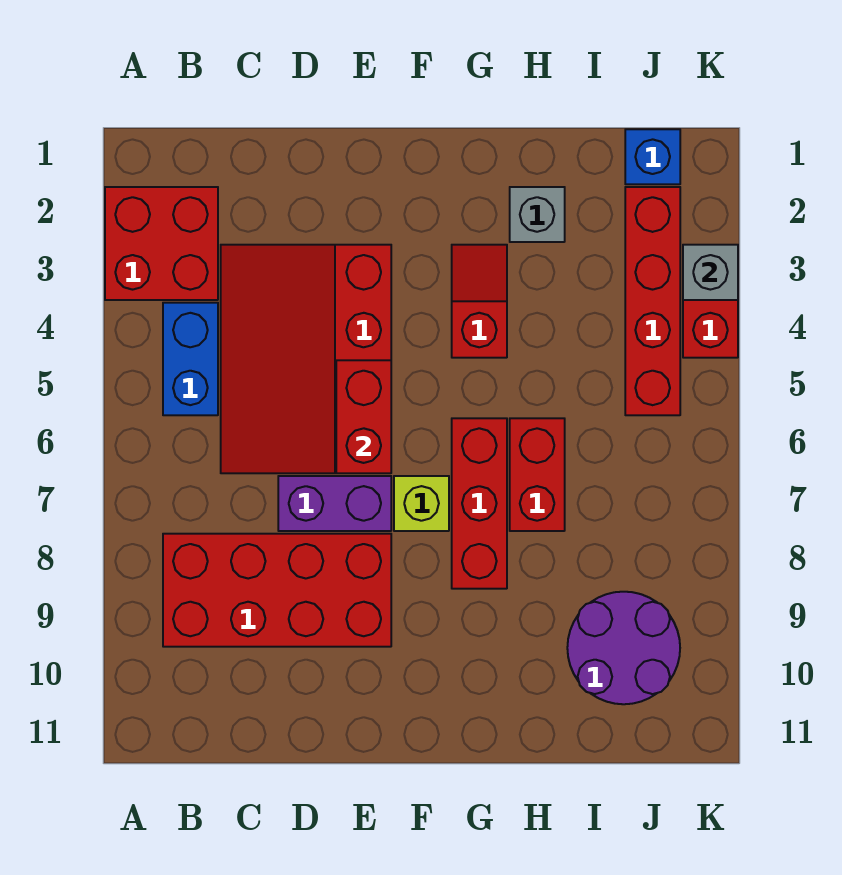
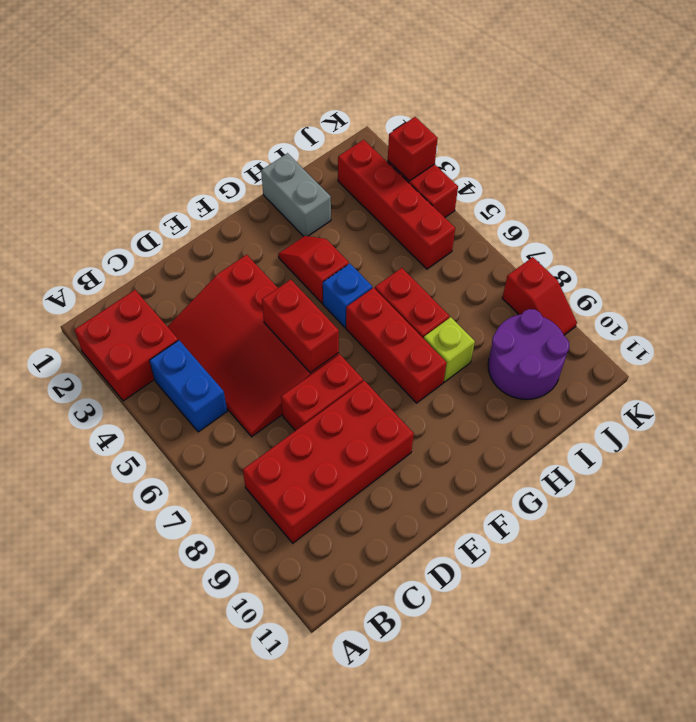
purple 1x2 brick [278,476,391,531] -> red 1x2 brick [281,354,363,431]
lime 1x1 brick [394,476,449,531] -> lime 1x1 brick moved to [424,317,475,382]
grey 1x1 brick [510,187,565,242] -> grey 1x2 brick [261,153,331,236]
blue 1x1 brick [625,129,680,184] -> blue 1x1 brick moved to [323,264,372,327]
grey 1x1 brick [683,245,738,300] -> red 1x1 brick [388,117,438,181]
none -> red 1x2 slope [502,257,577,335]

